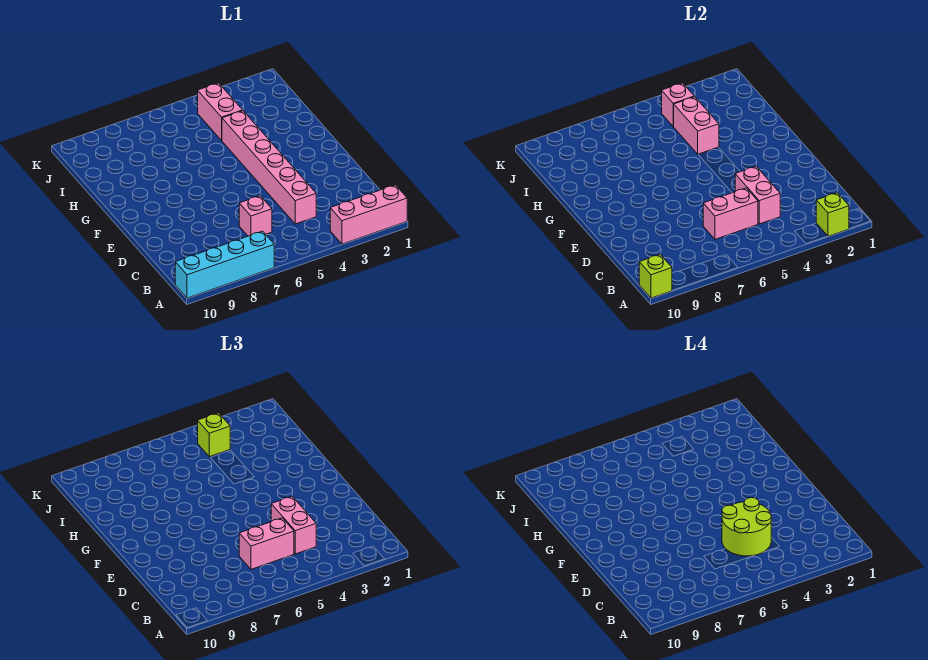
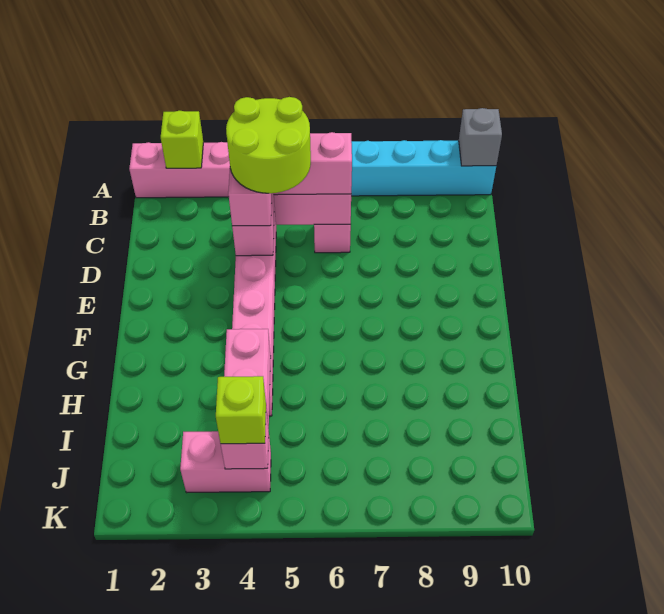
lime 1x1 brick [639,254,672,298] -> grey 1x1 brick [459,108,502,166]
pink 1x2 brick [198,83,243,140] -> pink 1x2 brick turned to [180,431,271,493]

